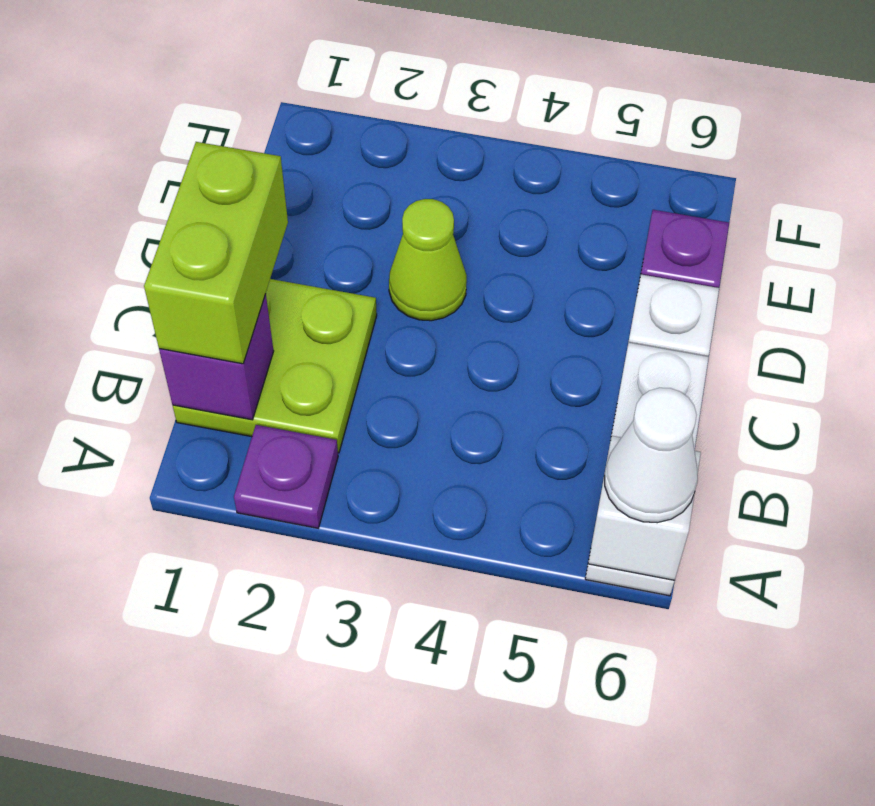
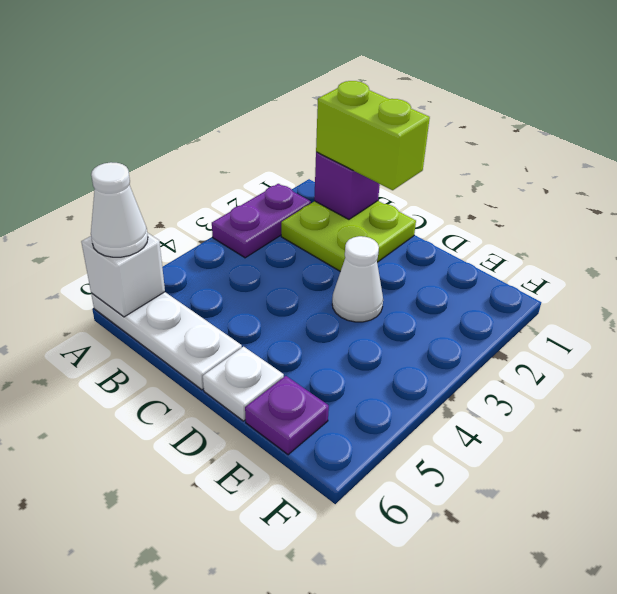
purple 1x1 plate [234,425,338,528] -> purple 1x2 plate [212,184,311,258]
lime 1x1 cone [389,199,467,321] -> white 1x1 cone [332,236,383,322]

